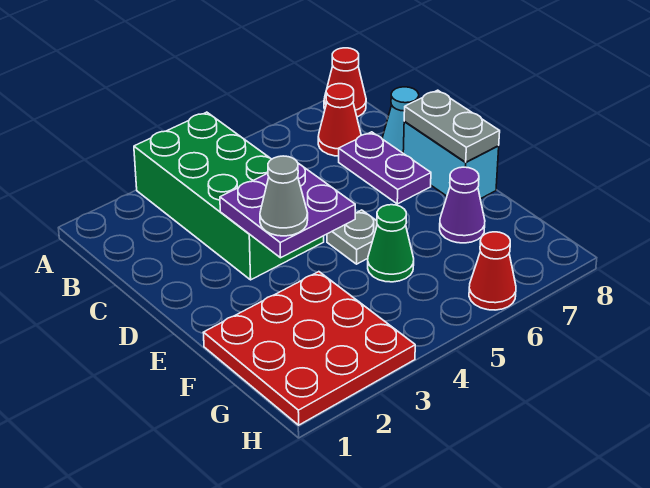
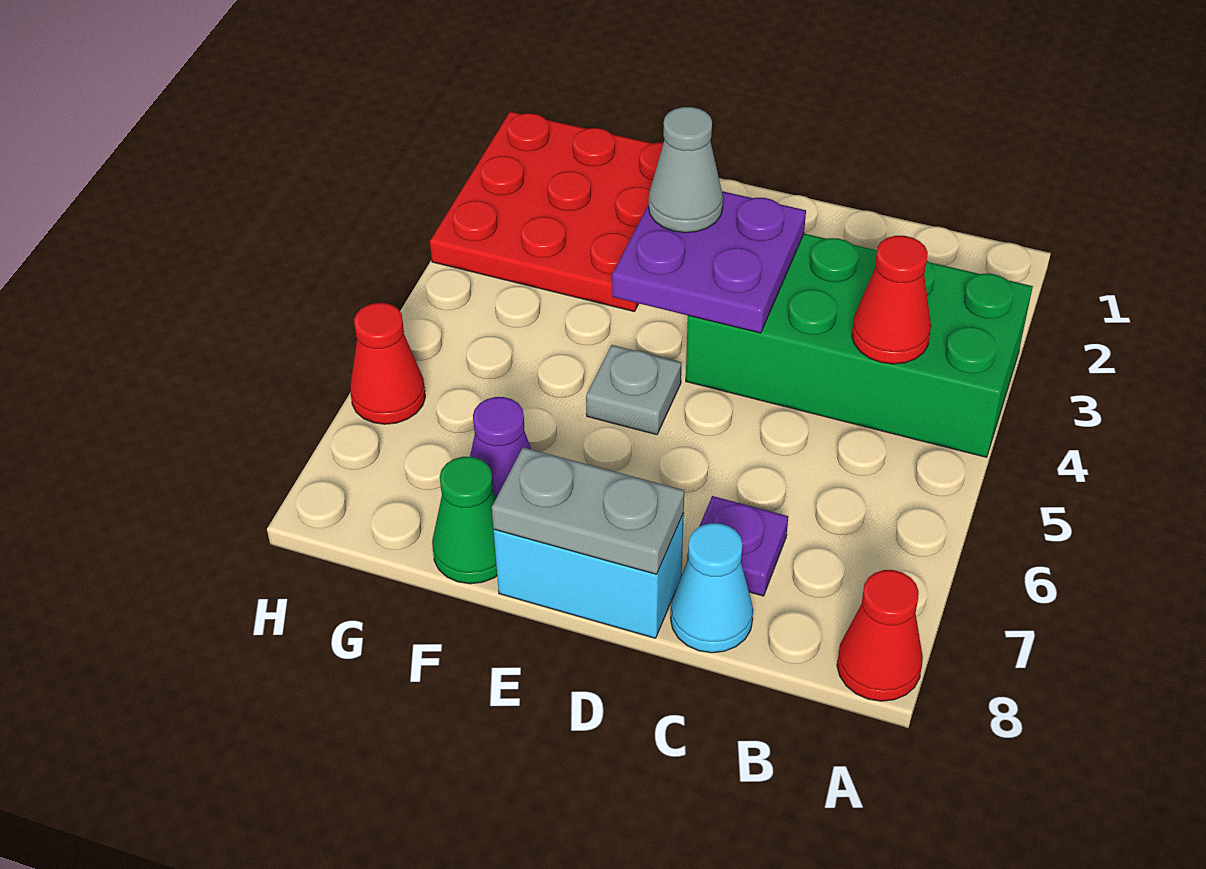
red 1x1 cone [318,84,361,156] -> red 1x1 cone moved to [852,236,931,364]
purple 1x2 plate [339,132,431,204] -> purple 1x1 plate [687,496,788,596]
green 1x1 cone [368,205,414,282] -> green 1x1 cone moved to [432,457,497,584]

